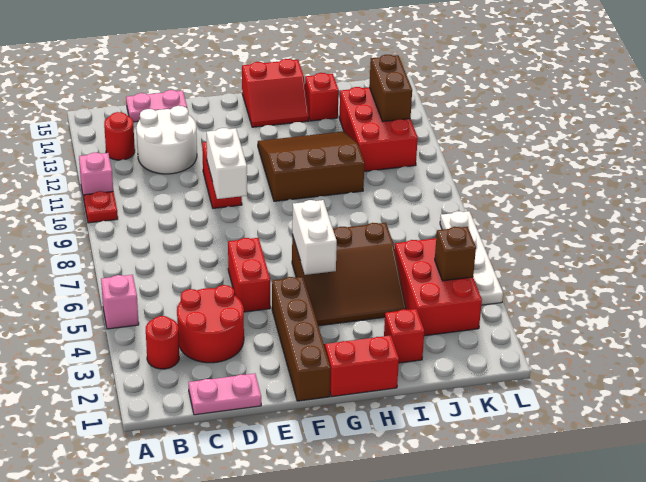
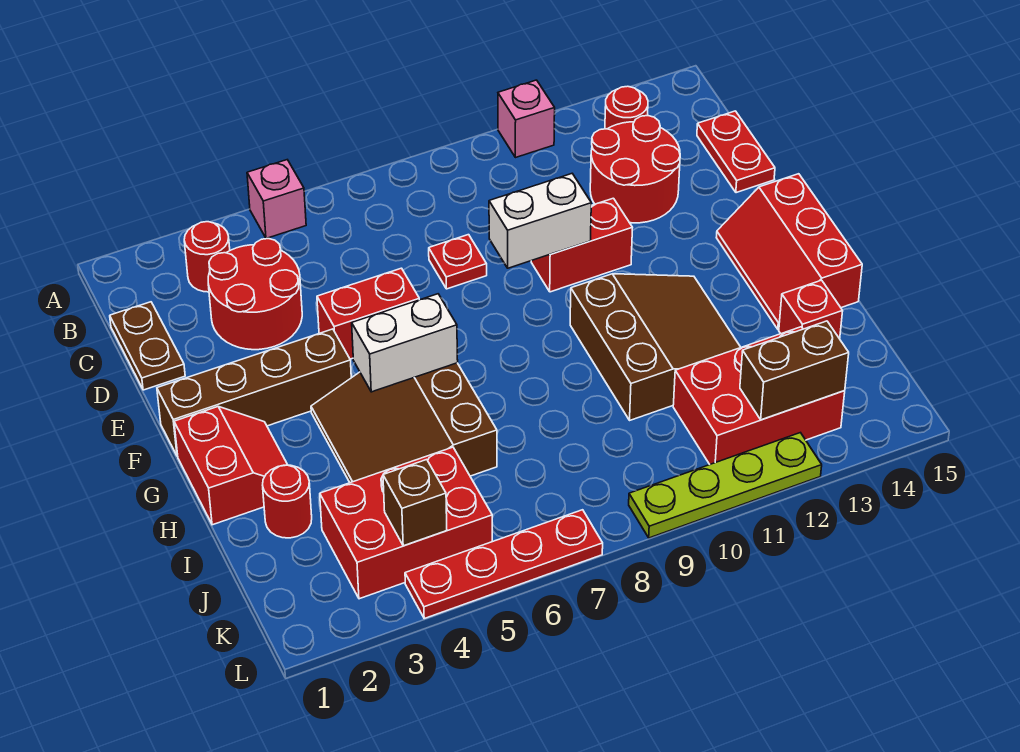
red 1x1 plate [84,191,118,223] -> red 1x1 plate moved to [429,235,487,289]
pink 1x2 plate [189,373,261,415] -> brown 1x2 plate [110,302,185,390]
white 2x2 round brick [136,106,197,174] -> red 2x2 round brick [590,116,680,223]
pink 1x2 plate [126,90,187,122] -> red 1x2 plate [697,111,775,193]
red 2x2 slope [242,59,309,127] -> red 2x3 slope [716,174,862,329]
red 1x1 brick [384,309,424,363] -> red 1x1 round brick [263,465,312,538]
white 1x4 plate [440,211,503,305] -> red 1x4 plate [405,510,603,618]
none -> lime 1x4 plate [629,433,822,538]

